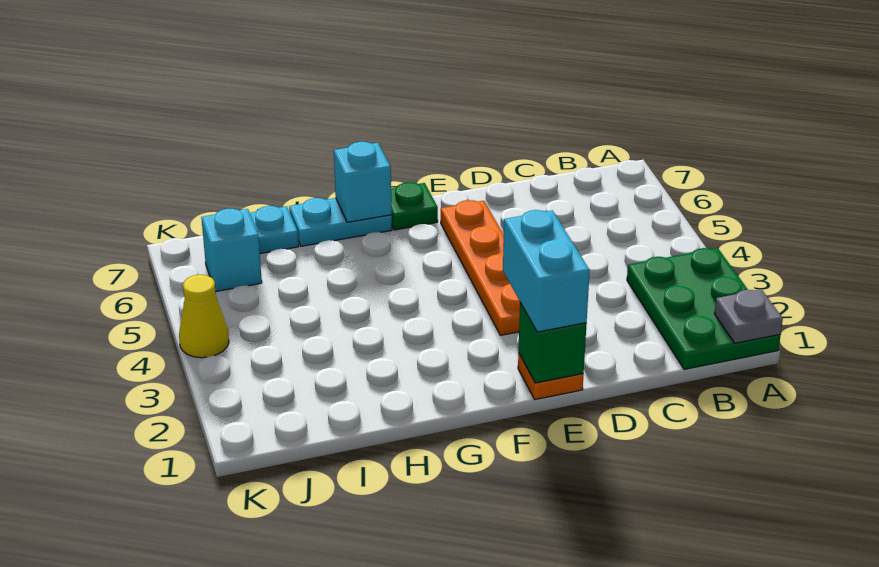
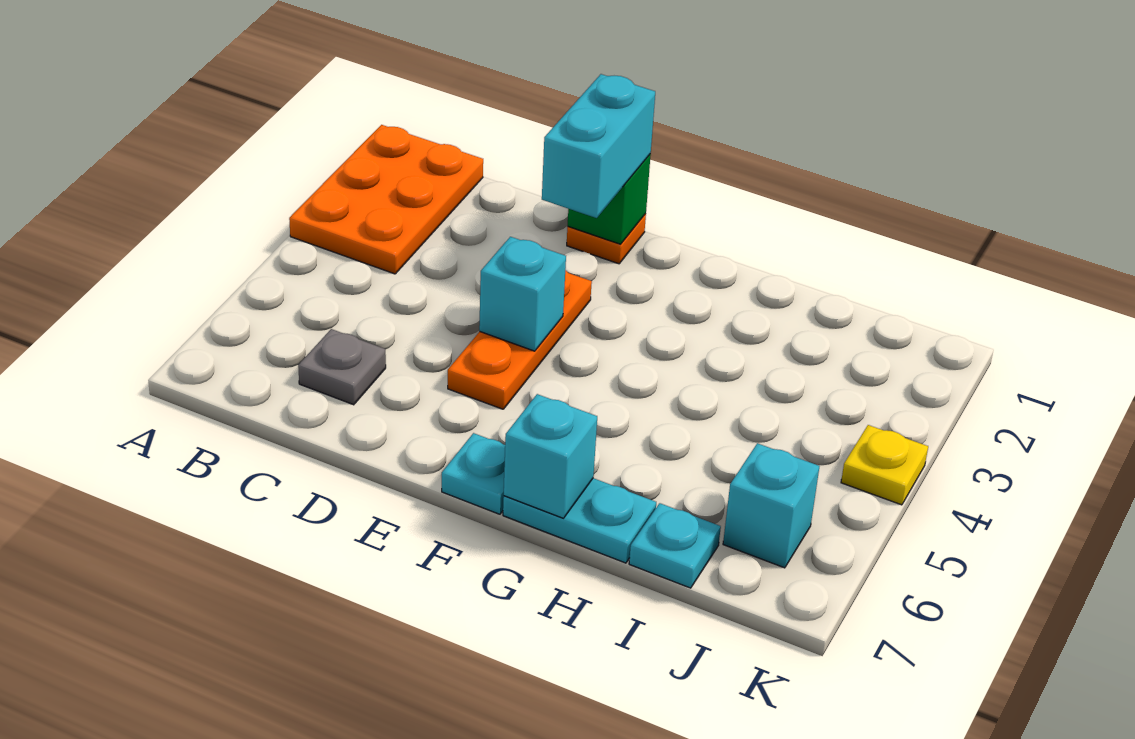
green 2x3 plate [627,248,780,370] -> orange 2x3 plate [289,125,483,274]
grey 1x1 plate [714,289,783,343] -> grey 1x1 plate moved to [298,329,386,405]
orange 1x4 plate [441,200,520,335] -> orange 1x3 plate [448,270,592,409]
none -> cyan 1x1 brick [479,237,566,351]
green 1x1 plate [391,182,438,230] -> cyan 1x1 plate [442,433,505,514]
yellow 1x1 cone [179,275,229,358] -> yellow 1x1 plate [841,425,928,505]

